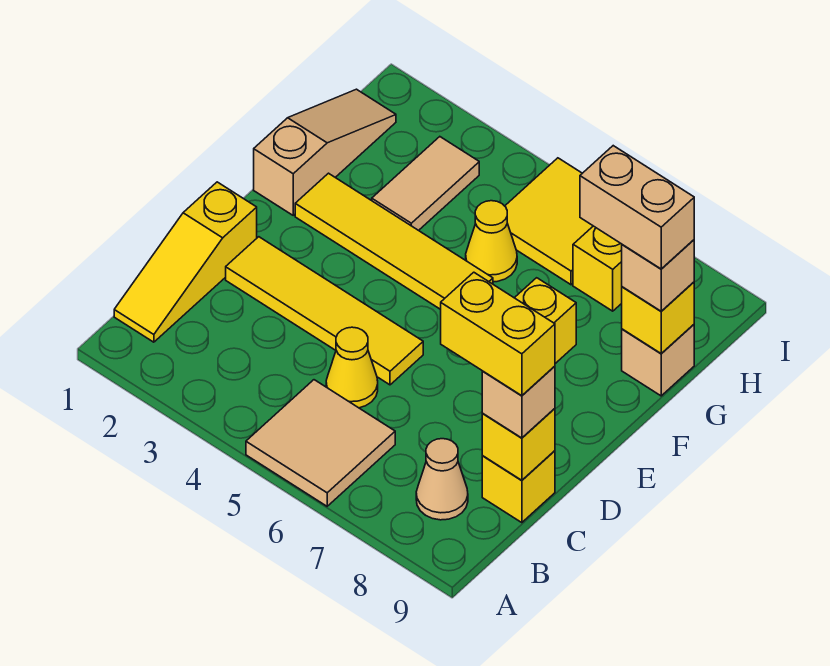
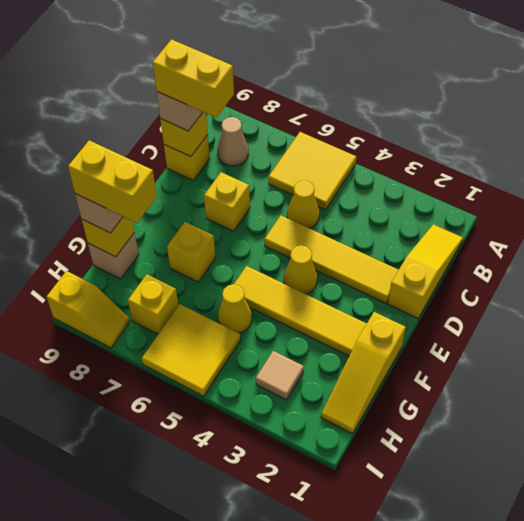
tan 2x2 tile [246,380,395,506] -> yellow 2x2 tile [269,132,356,210]
none -> yellow 1x1 brick [204,172,250,231]
none -> yellow 1x1 cone [284,246,317,294]
tan 1x3 slope [254,89,396,215] -> yellow 1x3 slope [321,312,406,434]
tan 1x2 tile [372,137,479,231] -> tan 1x1 tile [256,351,304,400]
tan 1x2 brick [580,146,694,269] -> yellow 1x2 brick [68,140,157,223]
none -> yellow 1x2 slope [47,271,130,348]

